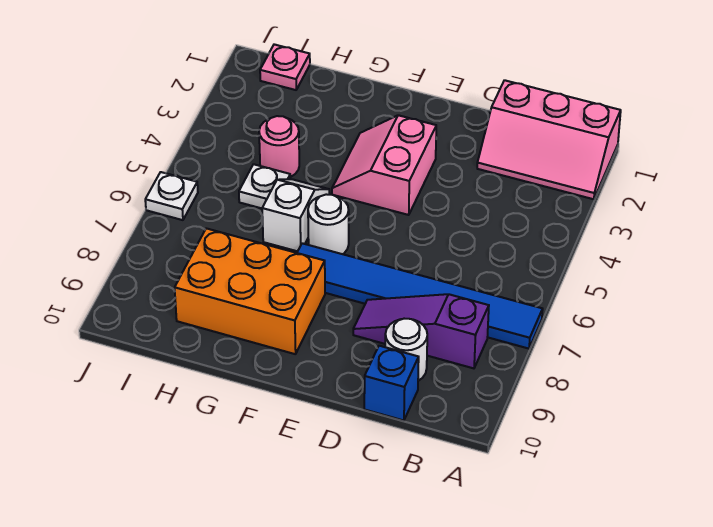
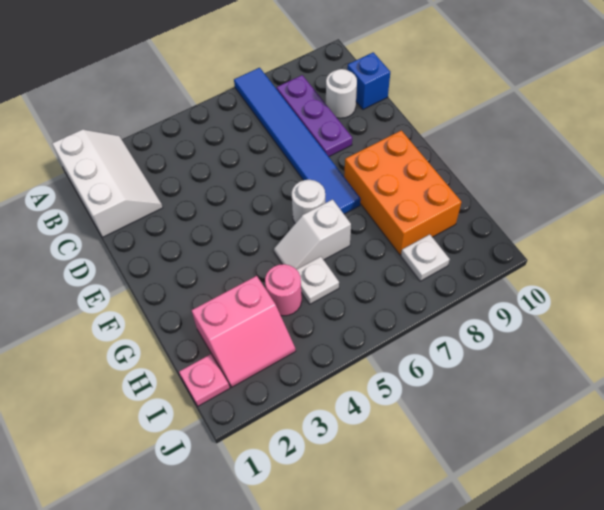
pink 2x3 slope [477,80,621,199] -> white 2x3 slope [52,129,163,237]
purple 1x3 slope [353,294,489,368] -> purple 1x3 plate [277,75,352,157]
pink 2x2 slope [332,115,436,215] -> pink 2x2 slope moved to [191,276,296,387]
white 1x1 plate [145,172,198,220] -> white 1x1 plate moved to [401,234,450,281]

